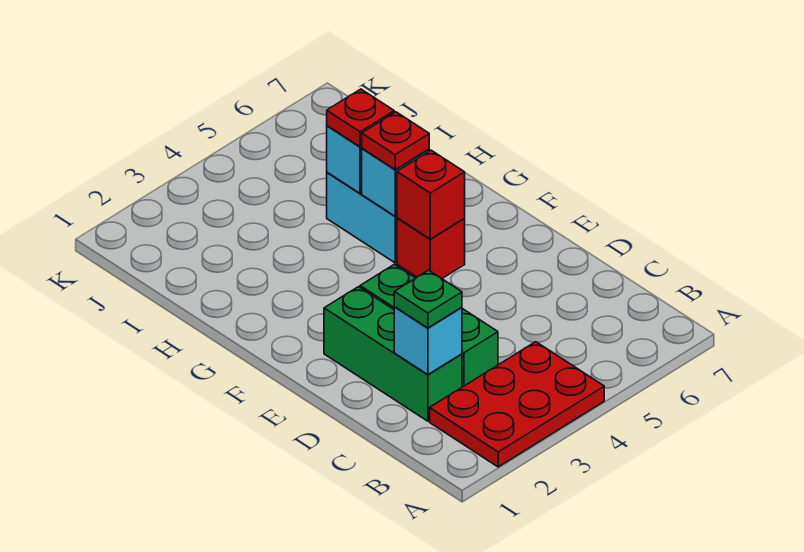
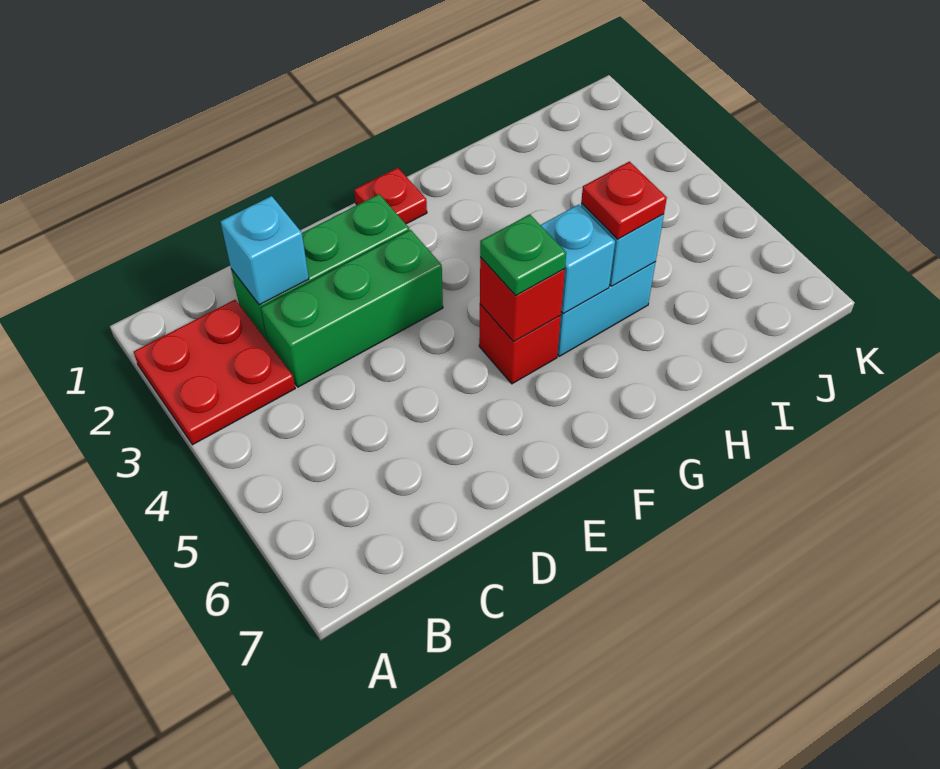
red 2x3 plate [430,342,604,467] -> red 2x2 plate [134,300,295,445]
green 1x1 plate [394,270,462,328] -> green 1x1 plate moved to [480,215,566,296]
red 1x1 plate [362,112,429,169] -> red 1x1 plate moved to [354,168,427,224]

